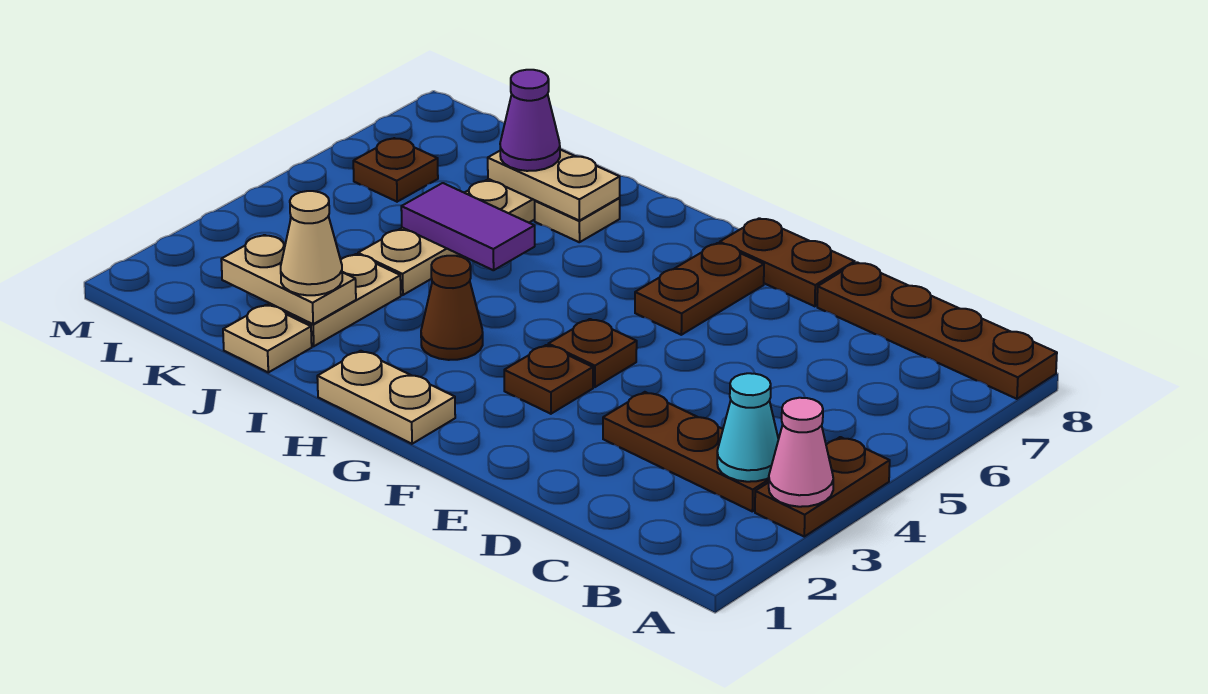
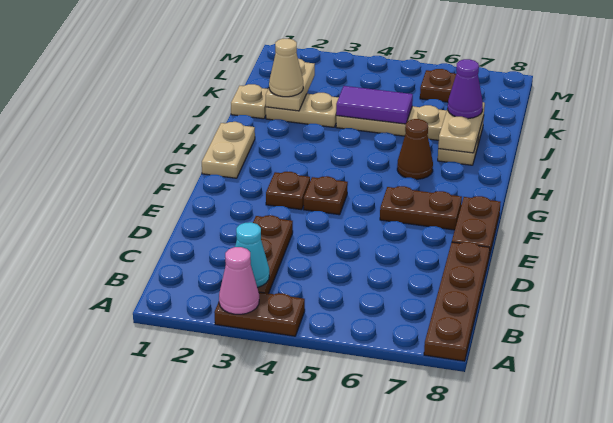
brown 1x1 cone [421,256,483,360] -> brown 1x1 cone moved to [397,119,433,179]
purple 1x2 tile [401,183,535,270] -> purple 1x2 tile turned to [336,86,413,124]

